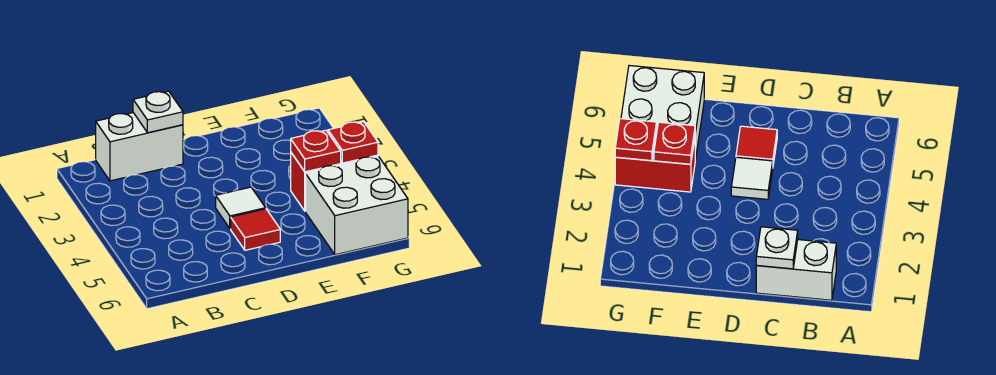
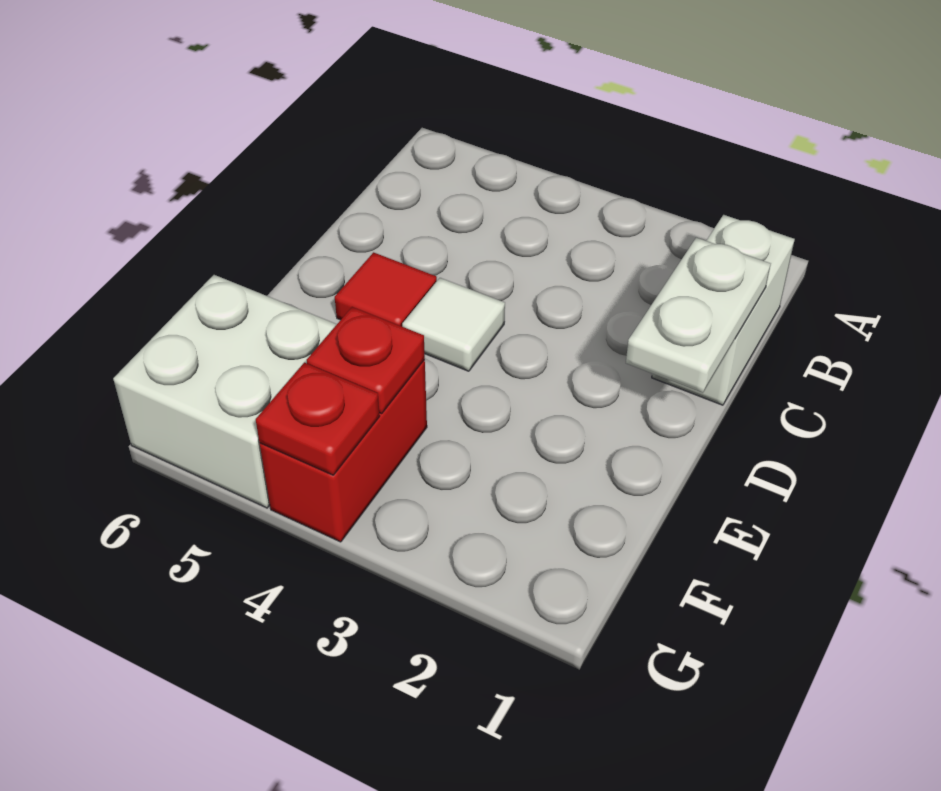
white 1x1 plate [133,91,183,133] -> white 1x2 plate [626,238,771,393]

